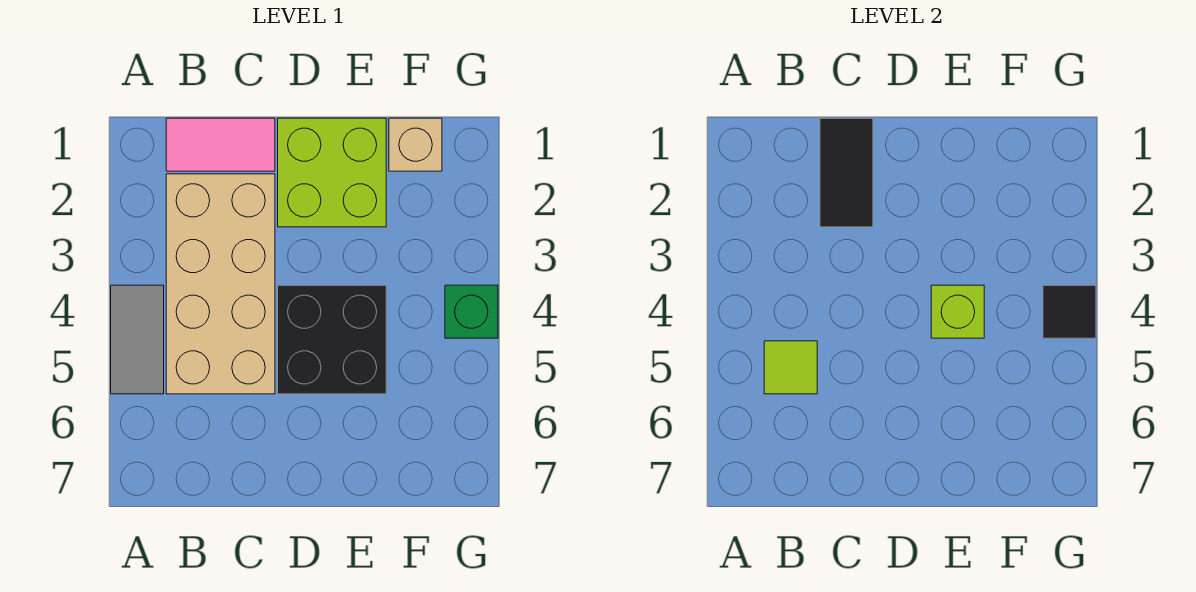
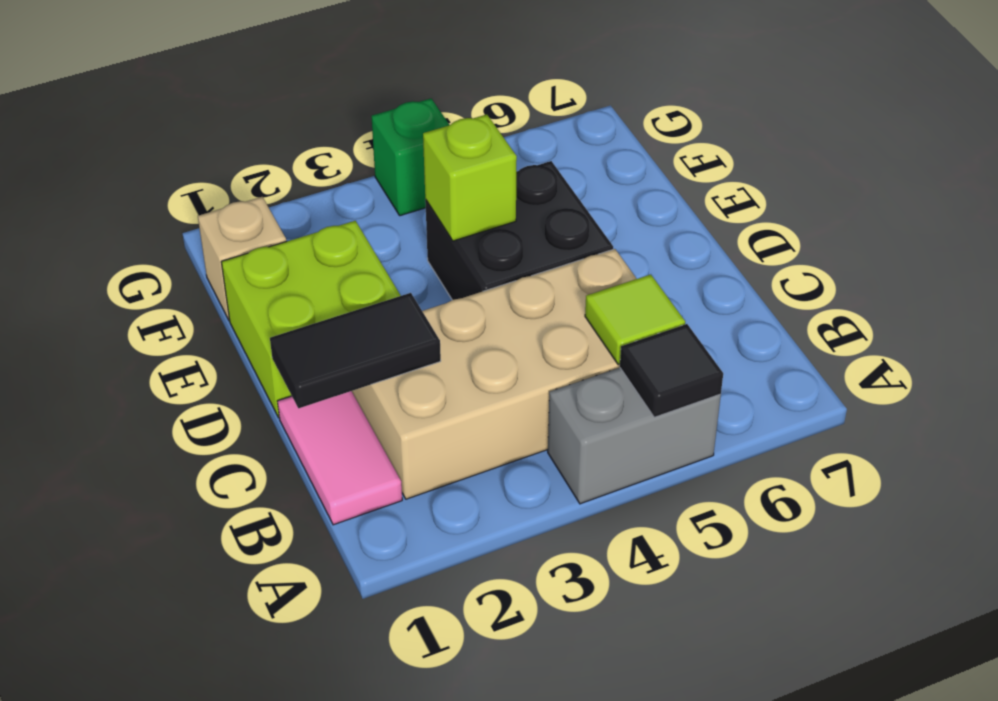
grey 1x2 tile [111,285,164,394] -> grey 1x2 brick [548,368,721,504]
black 1x1 tile [1043,285,1096,338] -> black 1x1 tile moved to [620,324,723,417]

